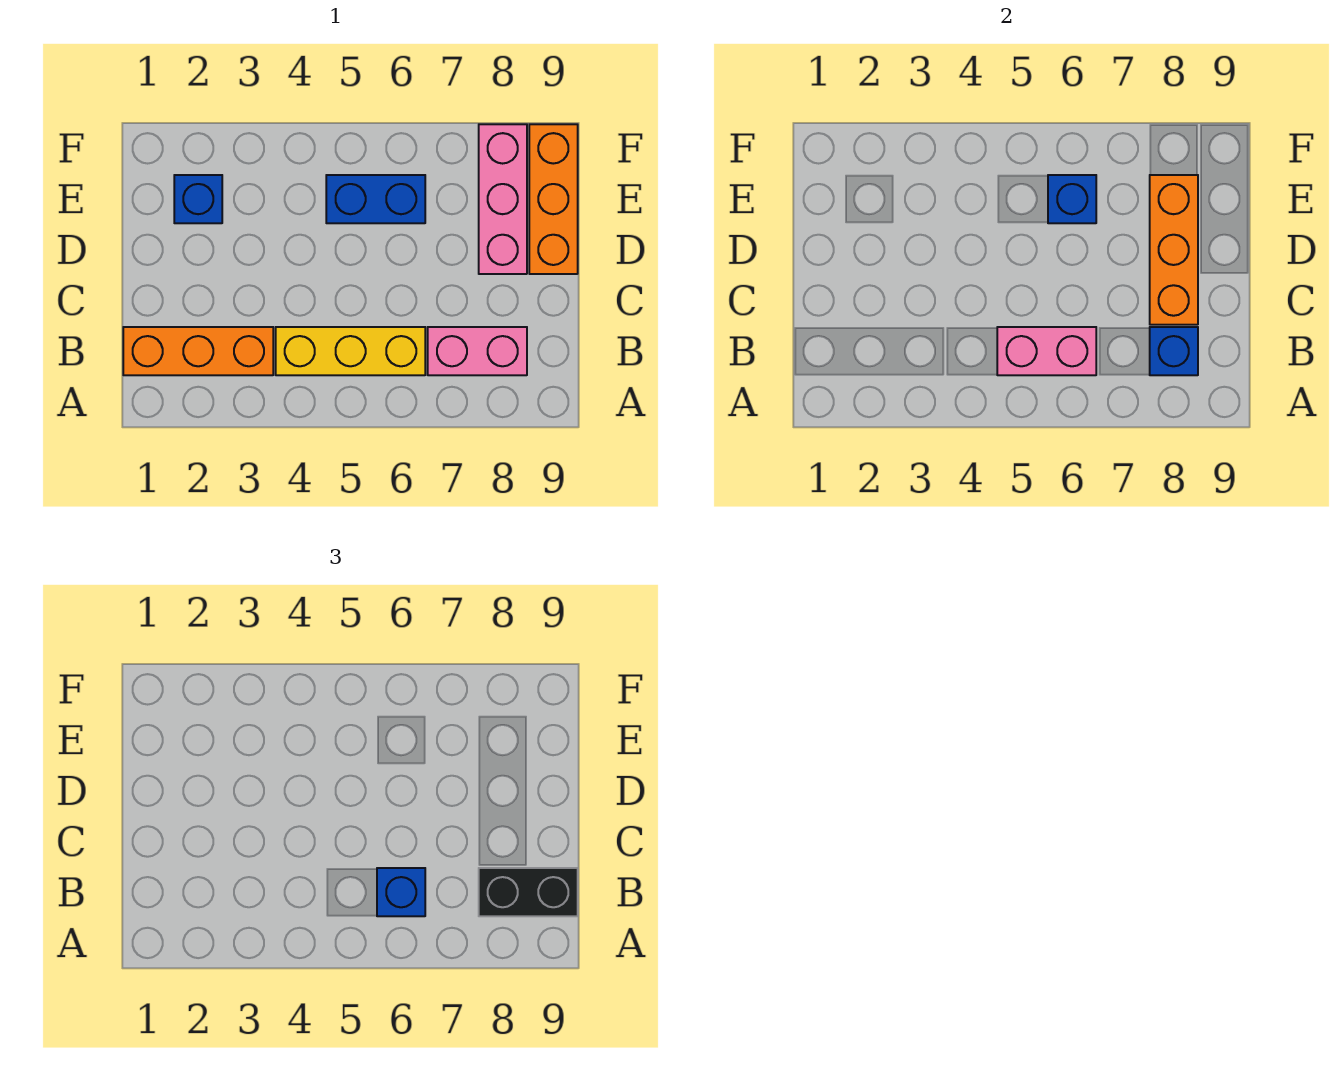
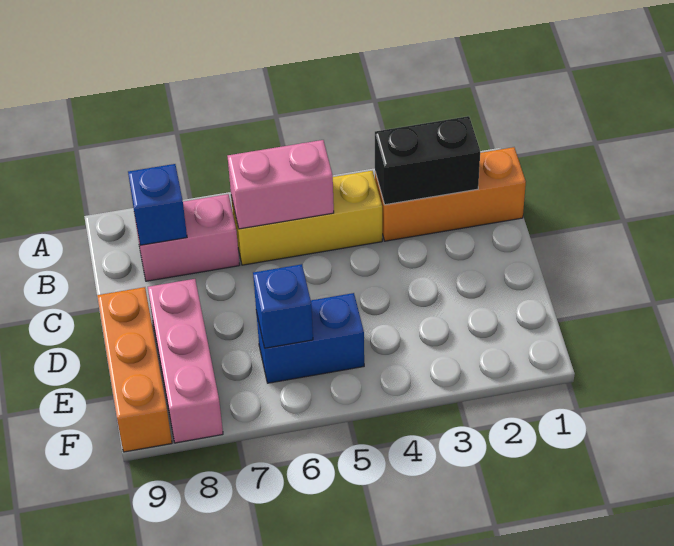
blue 1x1 brick [377,868,425,916] -> none
black 1x2 brick [479,868,578,916] -> black 1x2 brick moved to [375,116,481,205]
orange 1x3 brick [1150,175,1198,325] -> none
blue 1x1 brick [174,175,222,223] -> none

